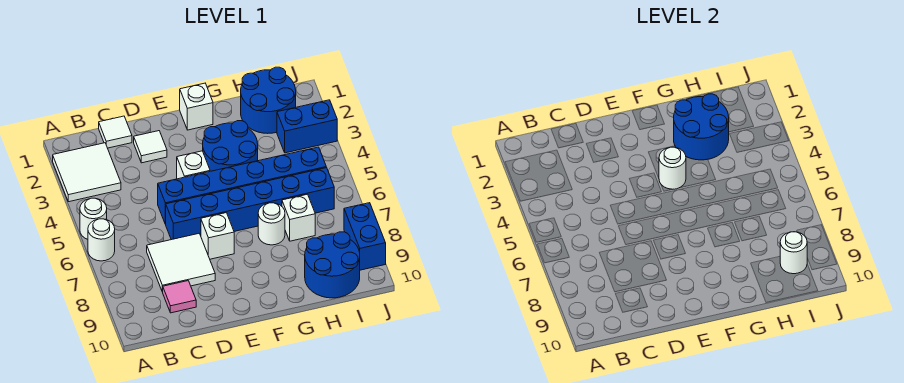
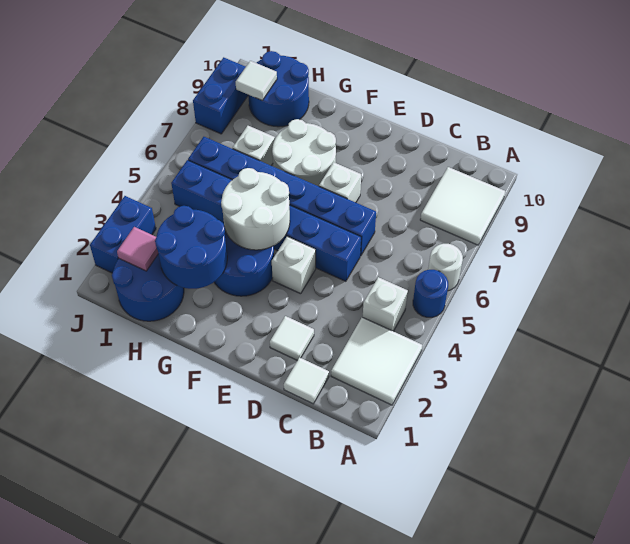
white 1x1 round brick [80,198,107,239] -> blue 1x1 round brick [413,270,448,317]
white 2x2 tile [147,234,215,292] -> white 2x2 tile moved to [420,167,505,245]
pink 1x1 tile [163,281,196,313] -> pink 1x1 tile moved to [117,227,158,271]
white 1x1 brick [180,83,213,130] -> white 1x1 brick moved to [363,277,408,331]
white 1x1 round brick [659,147,686,189] -> white 2x2 round brick [221,168,290,250]
white 1x1 round brick [258,203,285,245] -> white 2x2 round brick [272,119,336,186]
blue 1x2 brick [277,100,337,153] -> blue 1x2 brick turned to [90,196,156,273]
white 1x1 round brick [780,232,807,274] -> white 1x1 tile [236,61,277,100]

